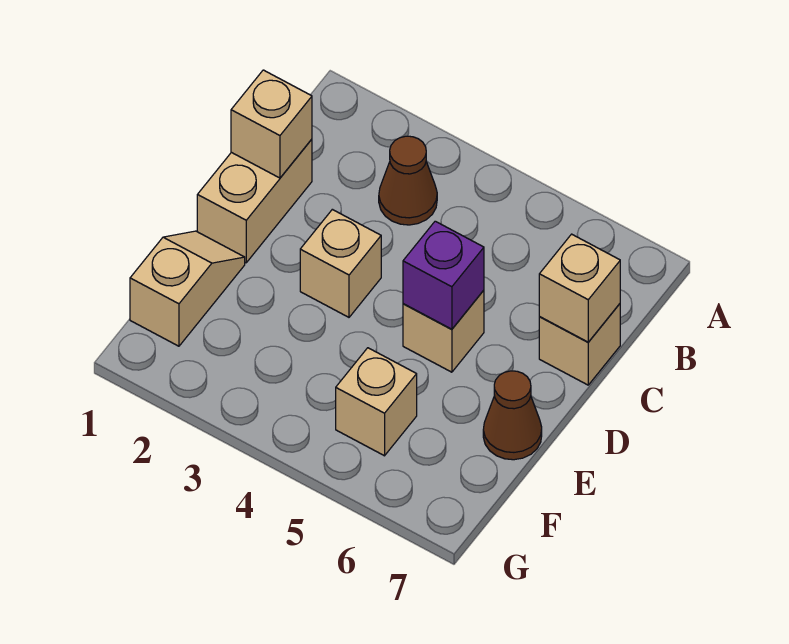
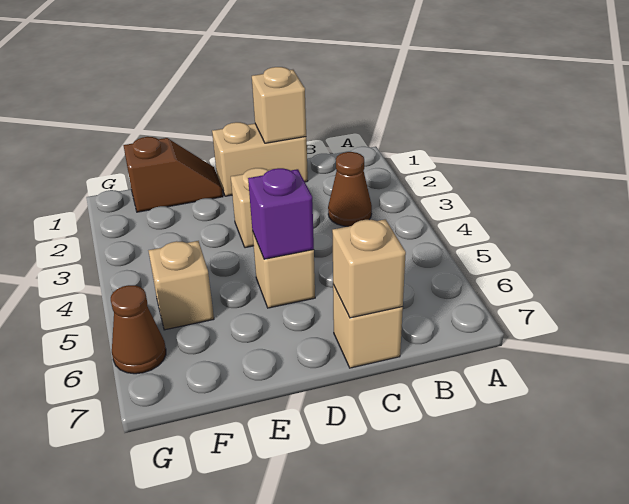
tan 1x2 slope [130,231,245,346] -> brown 1x2 slope [123,137,223,212]
brown 1x1 cone [483,371,542,460] -> brown 1x1 cone moved to [111,285,166,374]

